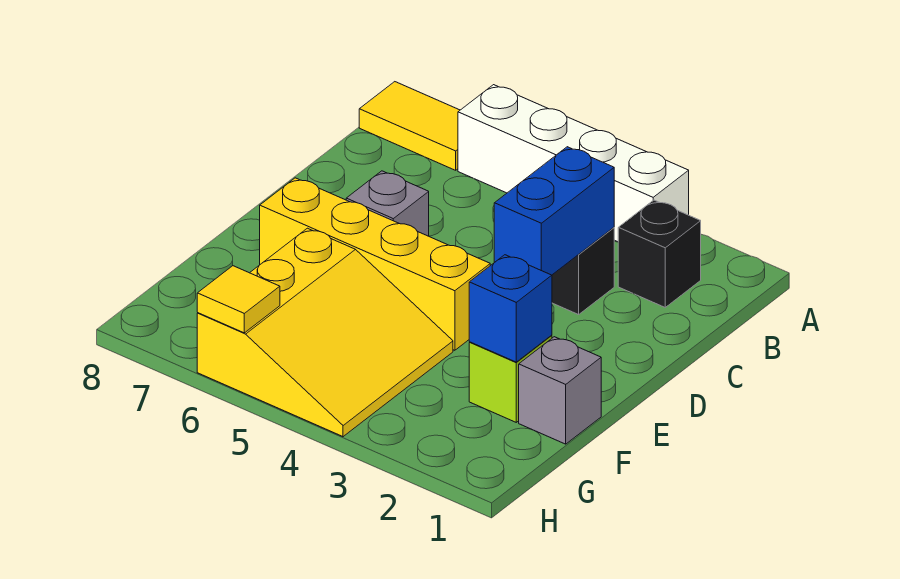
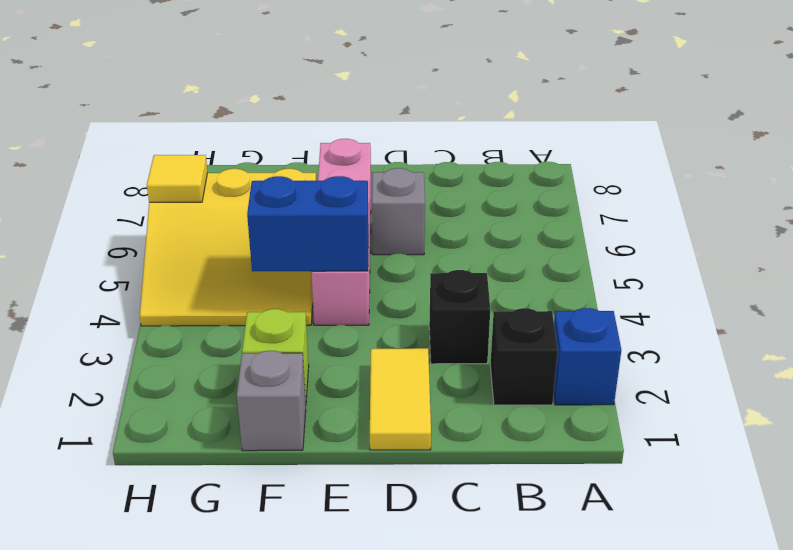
white 1x4 brick [458,85,689,242] -> none
yellow 1x2 tile [359,82,460,170] -> yellow 1x2 tile moved to [370,348,431,450]
blue 1x2 brick [494,147,614,275] -> blue 1x2 brick moved to [247,176,369,272]
yellow 1x4 brick [260,178,490,350] -> pink 1x4 brick [312,139,371,325]
blue 1x1 brick [469,255,552,362] -> blue 1x1 brick moved to [554,308,621,405]

